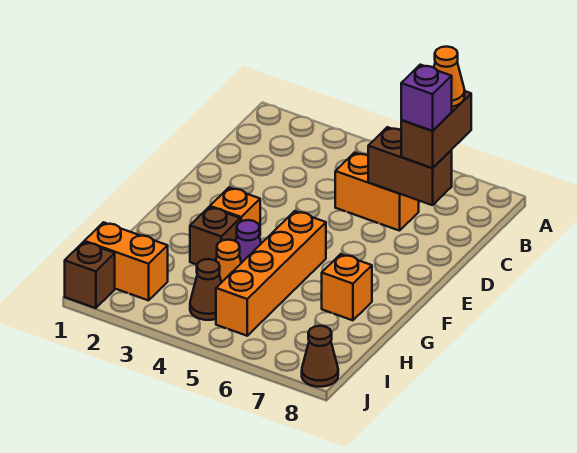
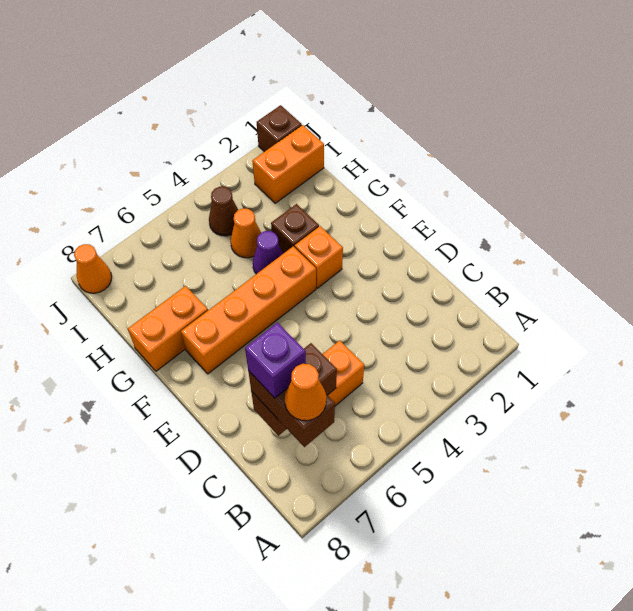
orange 1x4 brick [216,211,326,336] -> orange 1x4 brick turned to [181,246,316,374]
orange 1x1 brick [322,254,372,320] -> orange 1x2 brick [128,286,208,371]
brown 1x1 cone [302,326,338,387] -> orange 1x1 cone [74,244,112,293]

